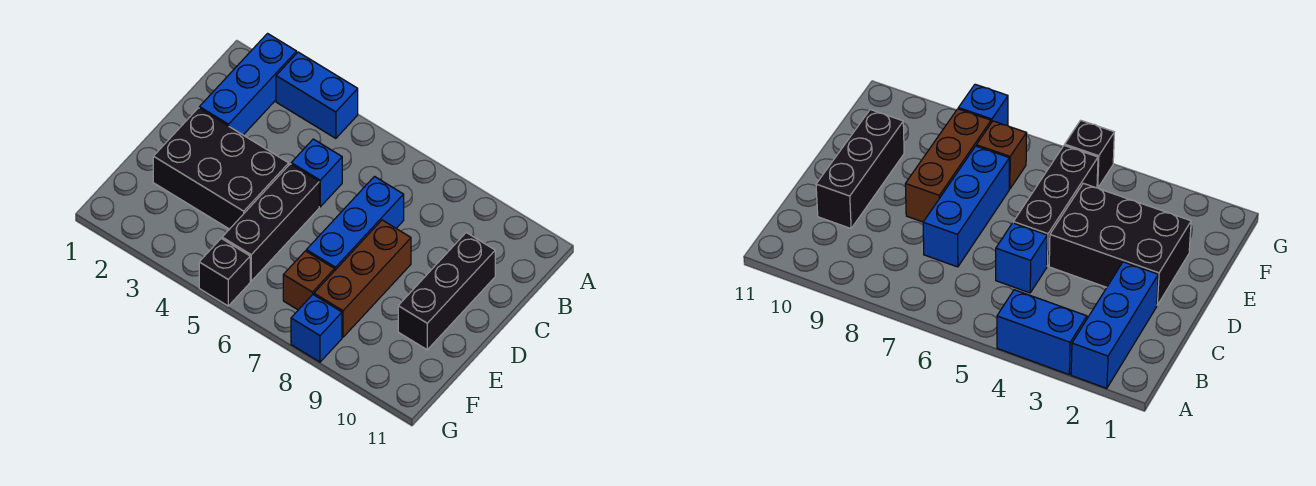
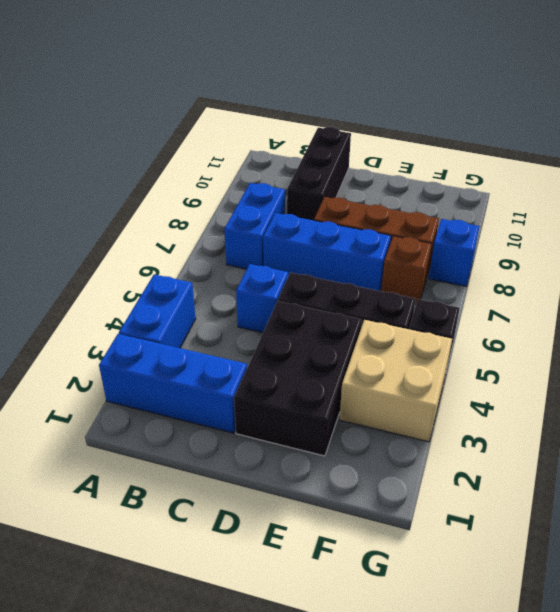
none -> blue 1x2 brick [224,183,285,269]
black 1x3 brick [398,233,495,350] -> black 1x3 brick turned to [287,127,351,220]
none -> tan 2x2 brick [339,320,452,442]

